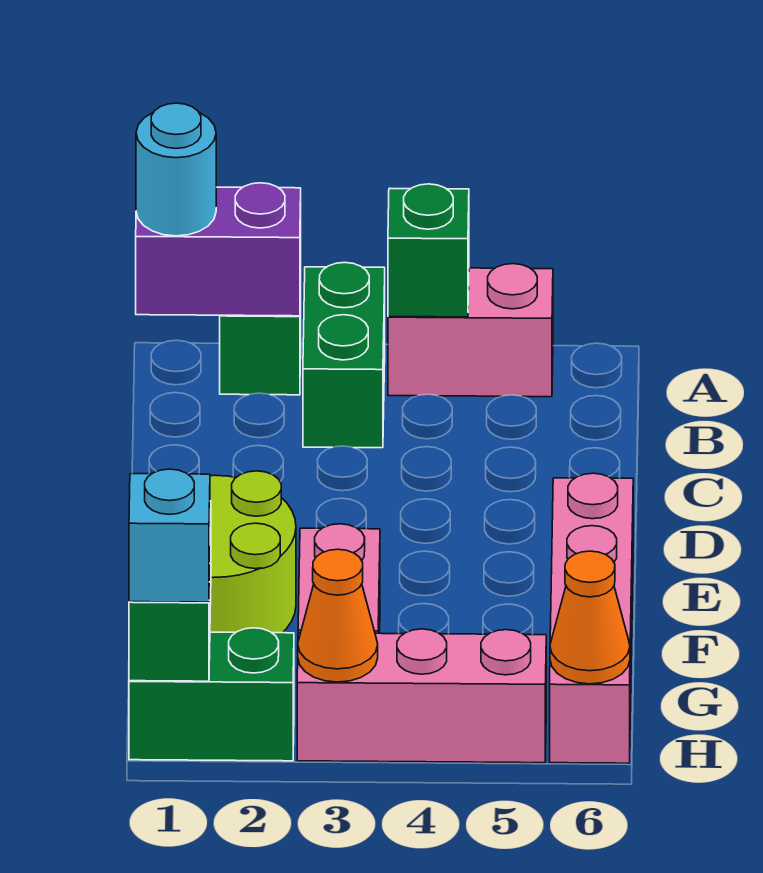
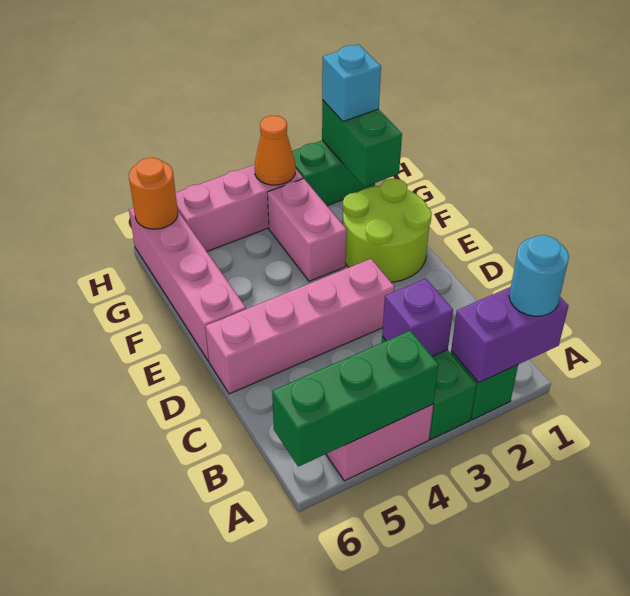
green 1x1 brick [388,184,469,317] -> green 1x3 brick [272,331,438,467]
none -> purple 1x1 brick [382,278,453,356]
none -> pink 1x4 brick [205,259,395,394]
orange 1x1 cone [550,551,630,684] -> orange 1x1 round brick [129,158,178,229]

